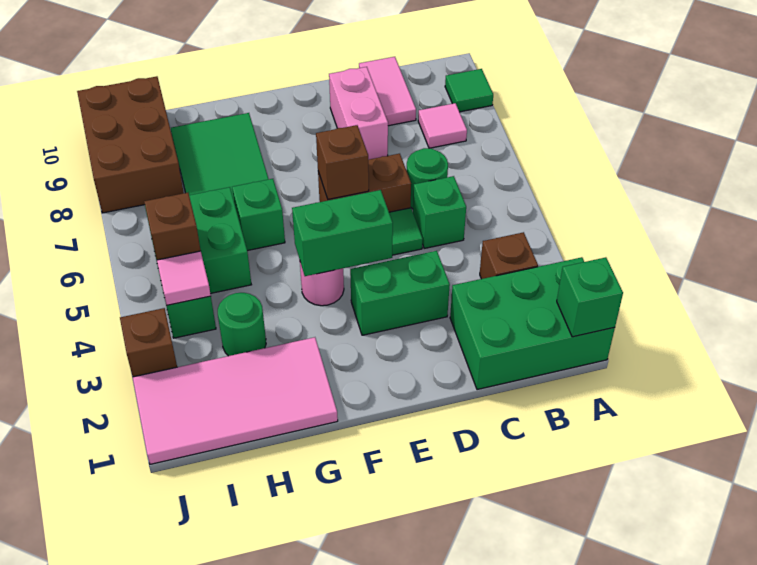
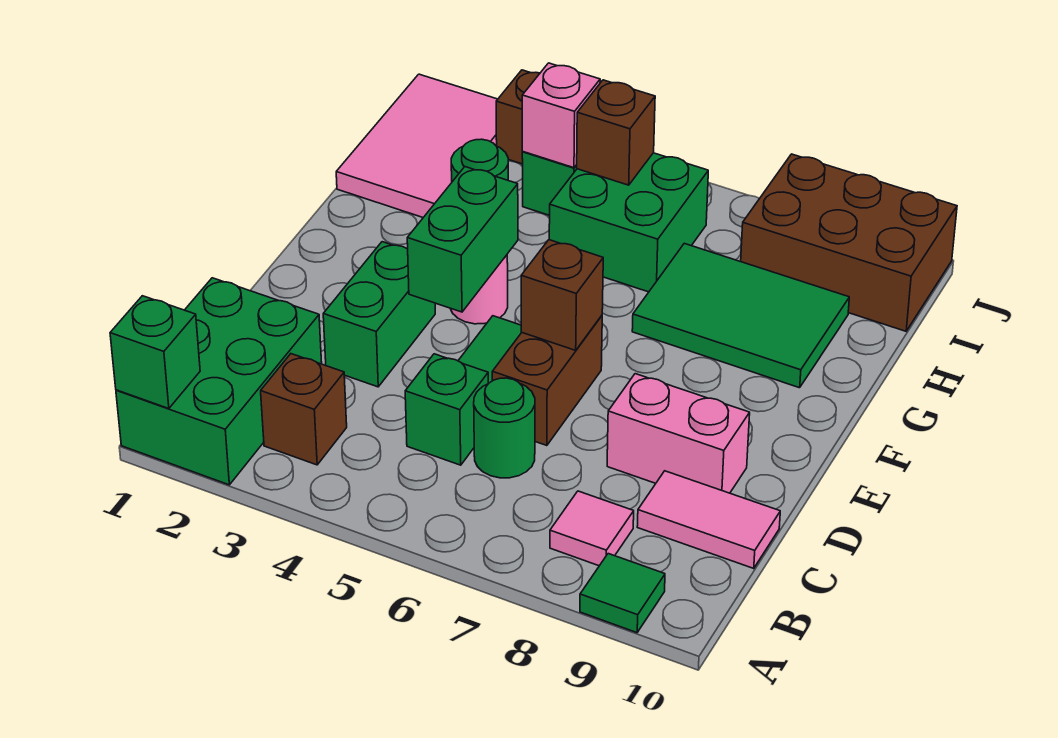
pink 2x4 tile [133,337,338,464] -> pink 2x3 tile [336,74,498,217]
green 1x1 brick [232,179,285,251] -> none
pink 1x1 tile [157,251,211,305] -> pink 1x1 brick [522,63,600,168]

